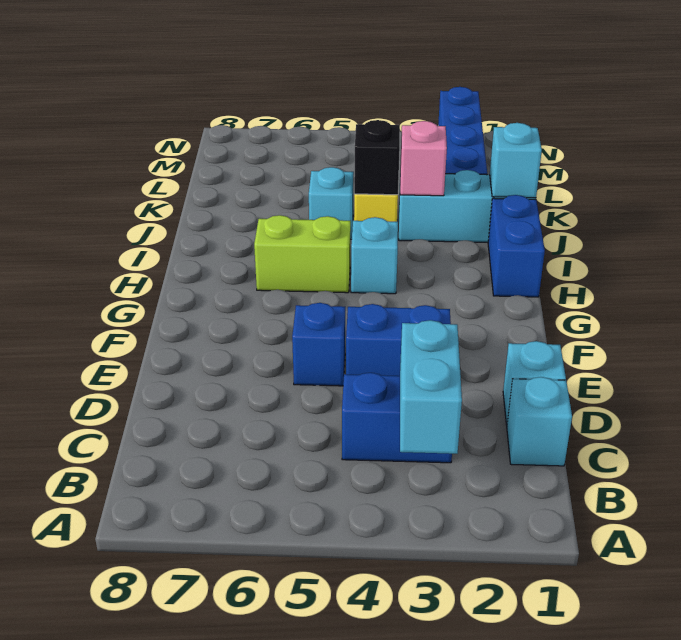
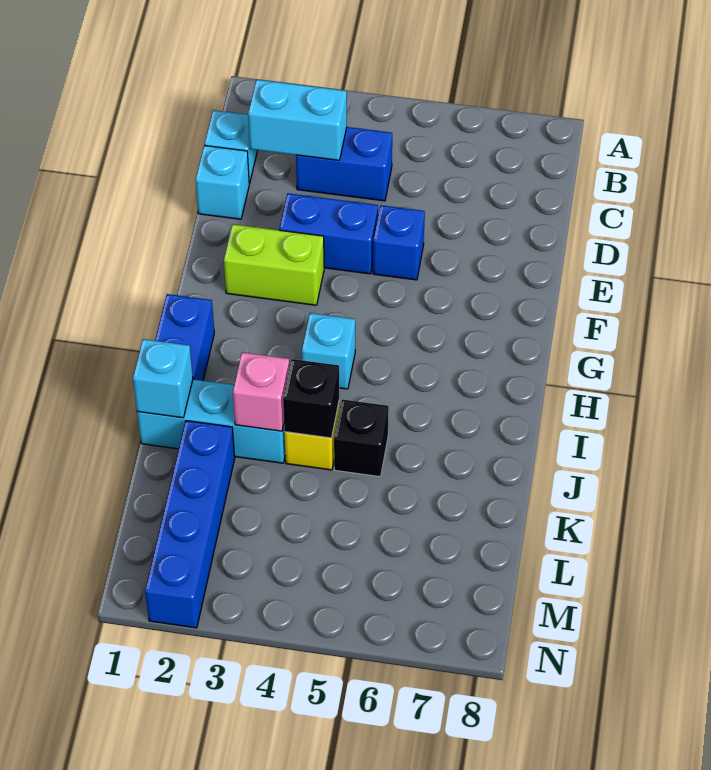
cyan 1x2 brick [400,320,462,454] -> cyan 1x2 brick turned to [248,80,347,160]
lime 1x2 brick [254,215,351,293] -> lime 1x2 brick moved to [224,224,324,305]
cyan 1x1 brick [309,167,354,239] -> black 1x1 brick [334,399,389,477]

